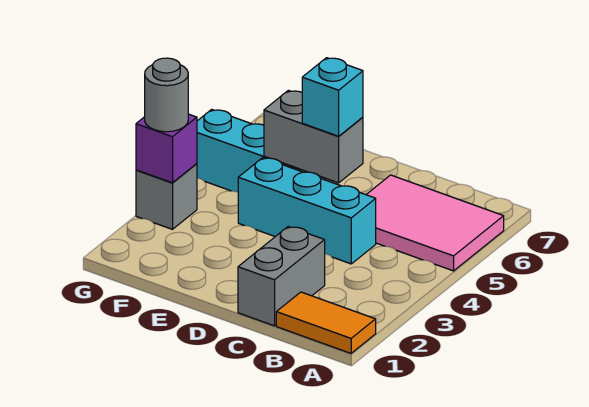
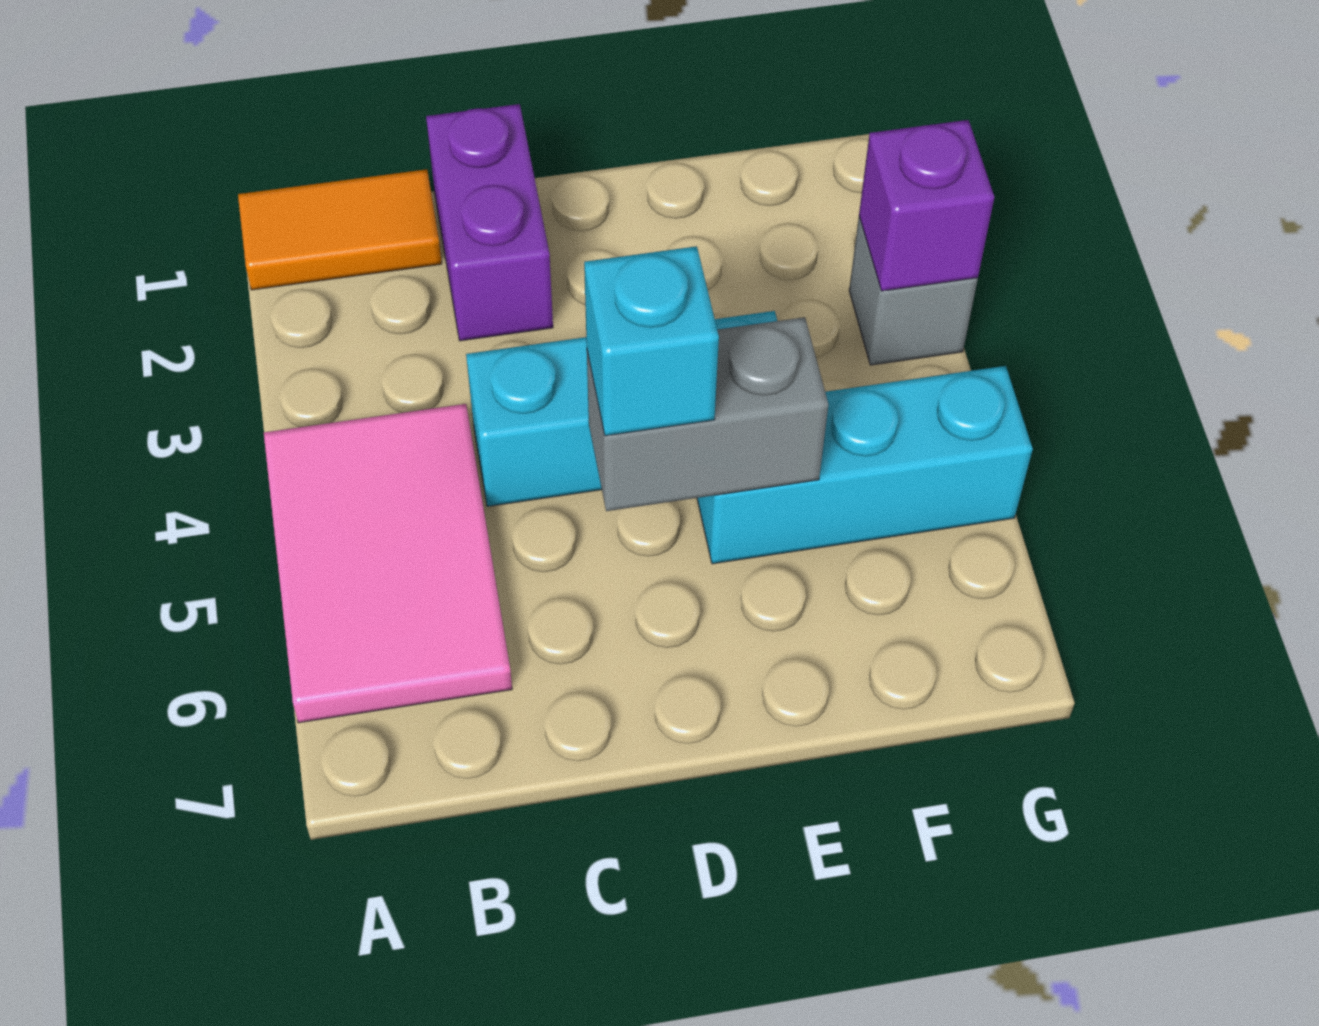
pink 2x3 tile [366,175,504,271] -> pink 2x3 tile turned to [264,404,512,723]
grey 1x2 brick [238,227,325,326] -> purple 1x2 brick [426,104,553,341]
grey 1x1 round brick [145,58,188,132] -> none

